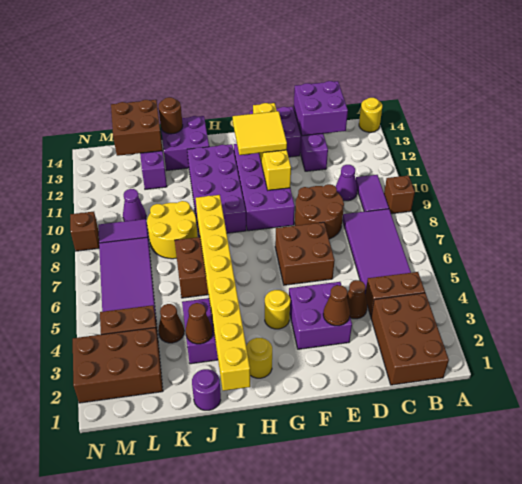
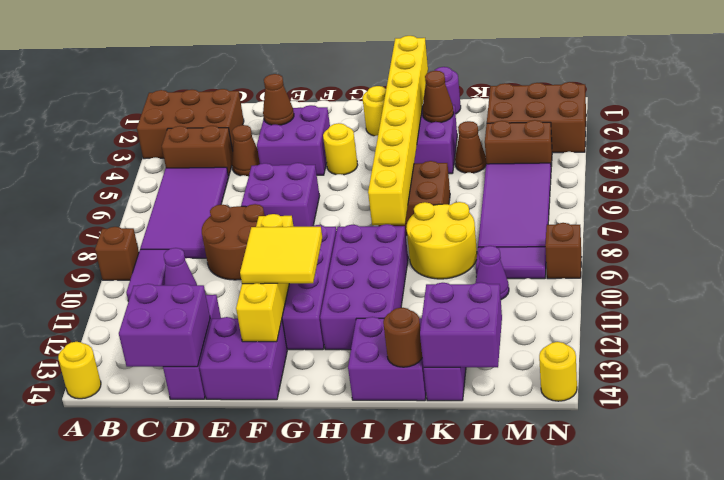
brown 2x3 brick [371,293,449,385] -> brown 2x3 brick turned to [137,89,244,159]
brown 2x2 brick [275,222,335,285] -> purple 2x2 brick [241,163,320,227]
brown 2x2 brick [111,100,163,156] -> purple 2x2 brick [420,282,502,368]
none -> yellow 1x1 round brick [539,342,577,401]

